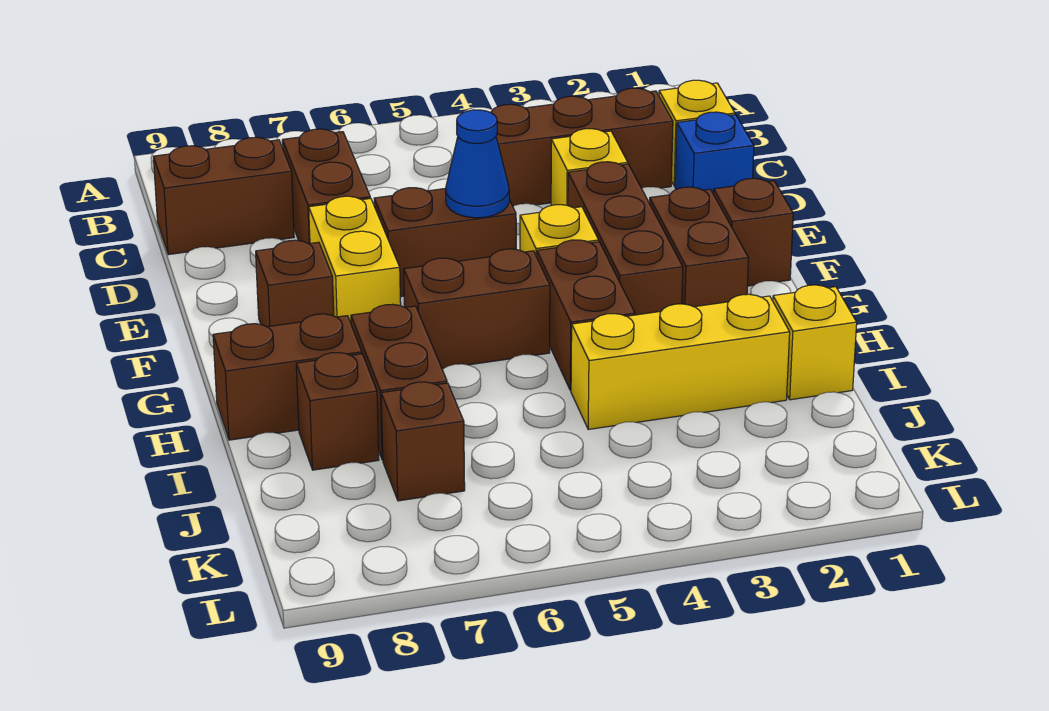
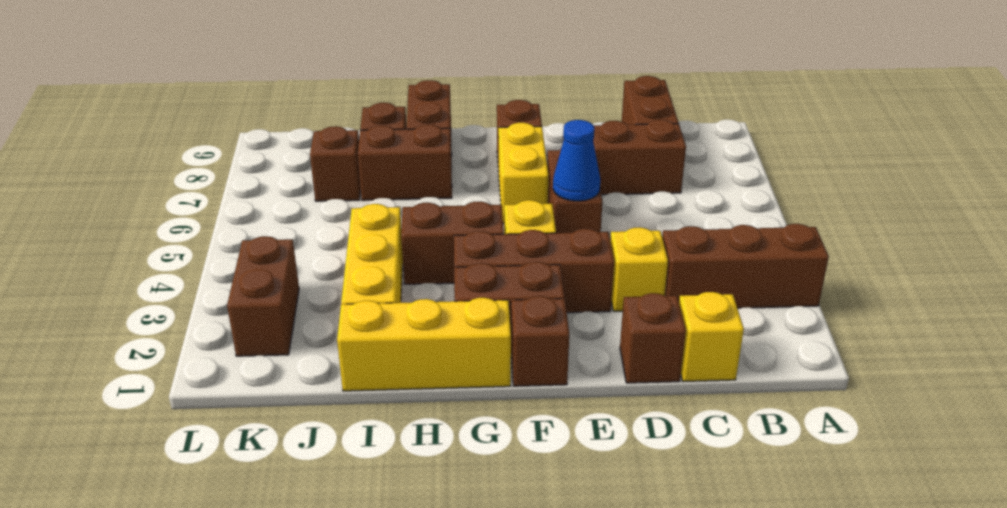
brown 1x3 brick [491,88,673,206] -> brown 1x3 brick turned to [662,224,829,308]
blue 1x1 brick [675,112,754,194] -> brown 1x1 brick [620,293,686,383]
yellow 1x2 brick [309,196,401,323] -> yellow 1x2 brick turned to [498,123,549,224]
brown 1x2 brick [404,249,550,369] -> brown 1x2 brick moved to [227,236,299,356]
yellow 1x1 brick [773,285,857,400] -> yellow 1x3 brick [337,298,511,391]

